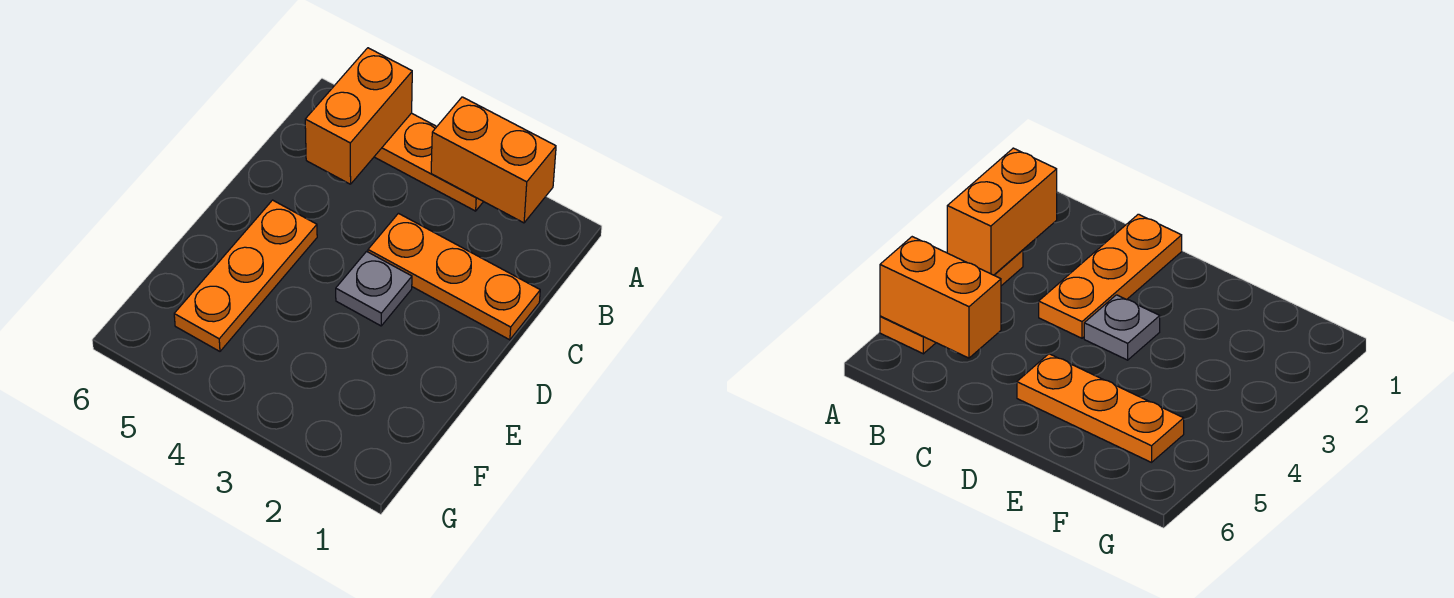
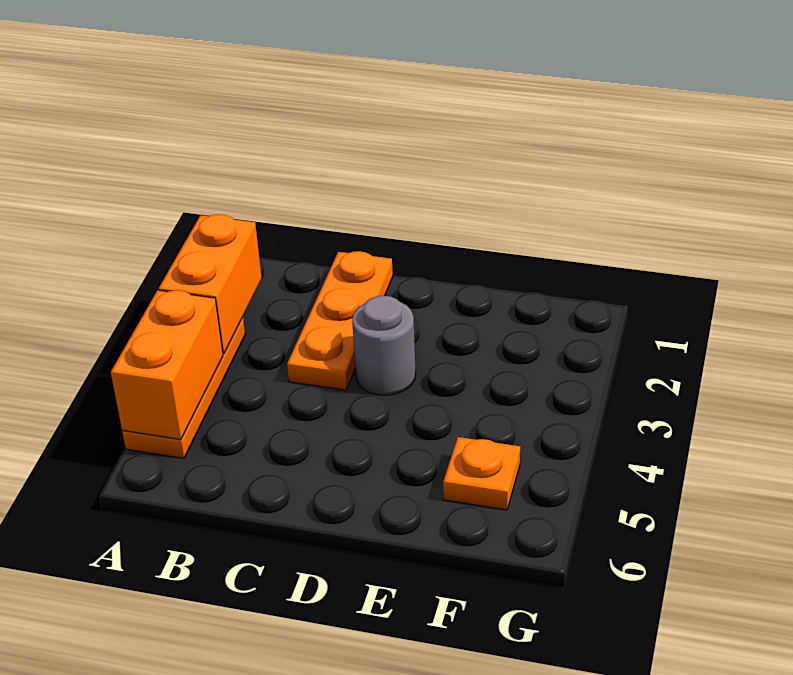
orange 1x2 brick [305,48,412,184] -> orange 1x2 brick turned to [111,290,223,440]
grey 1x1 plate [336,251,412,326] -> grey 1x1 round brick [352,296,416,395]
orange 1x3 plate [174,200,317,351] -> orange 1x1 plate [443,437,520,510]

